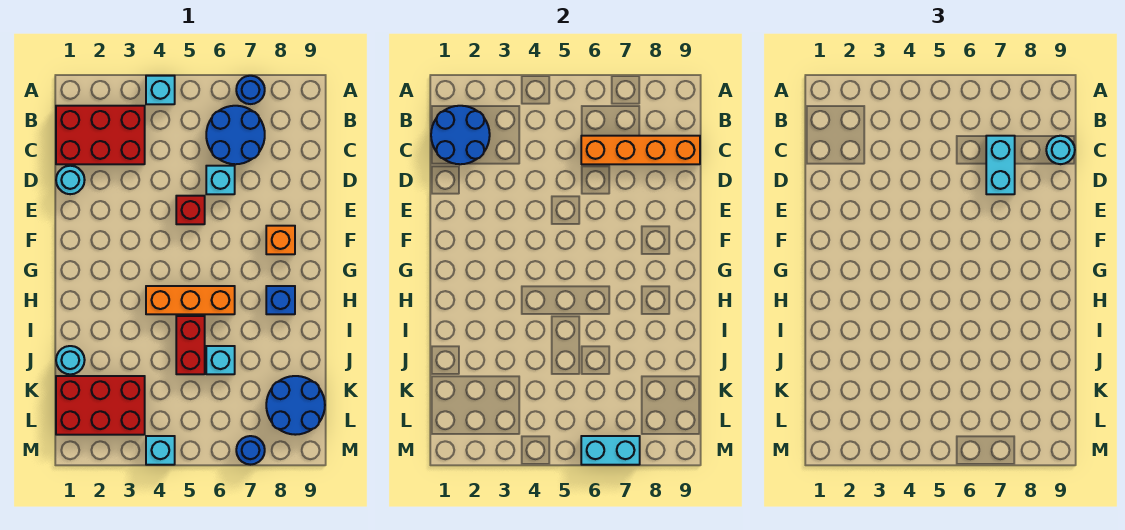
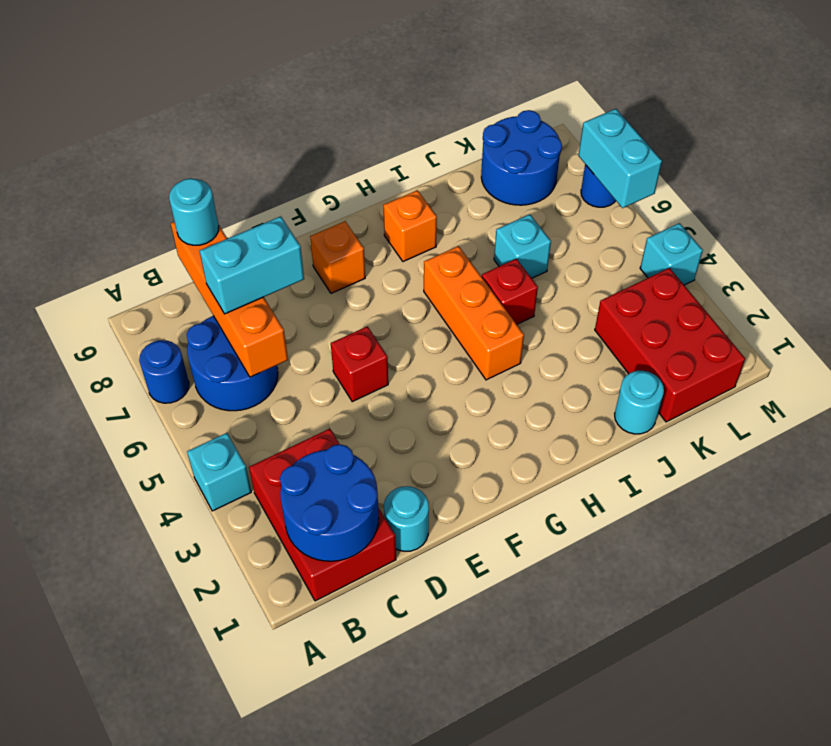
cyan 1x1 brick [206,166,235,194] -> none
blue 1x1 brick [266,286,295,314] -> orange 1x1 brick [383,190,437,262]
red 1x2 brick [176,316,205,374] -> red 1x1 brick [482,259,538,324]

